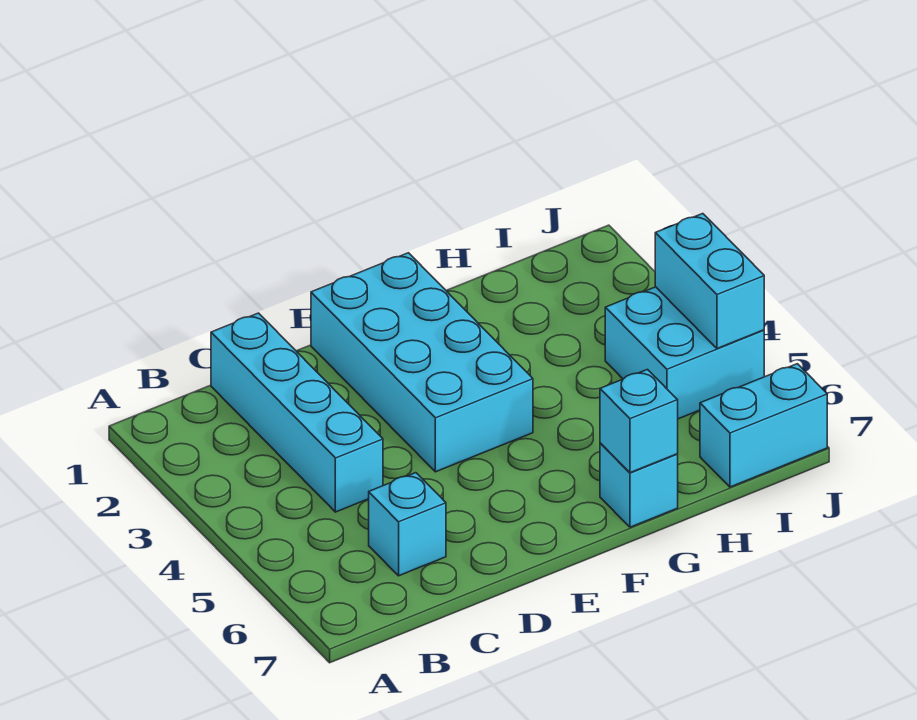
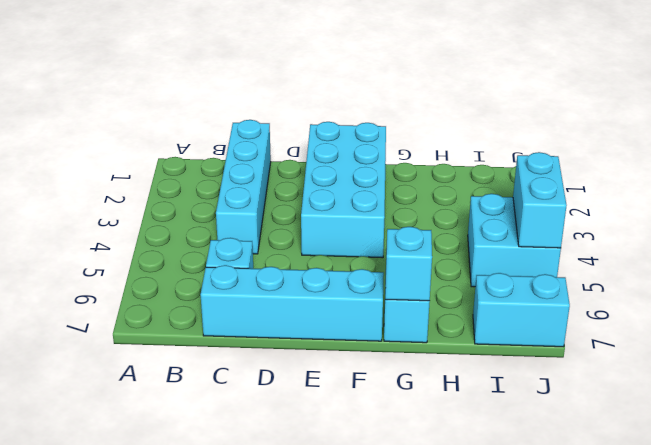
none -> cyan 1x4 brick [201,265,384,341]

